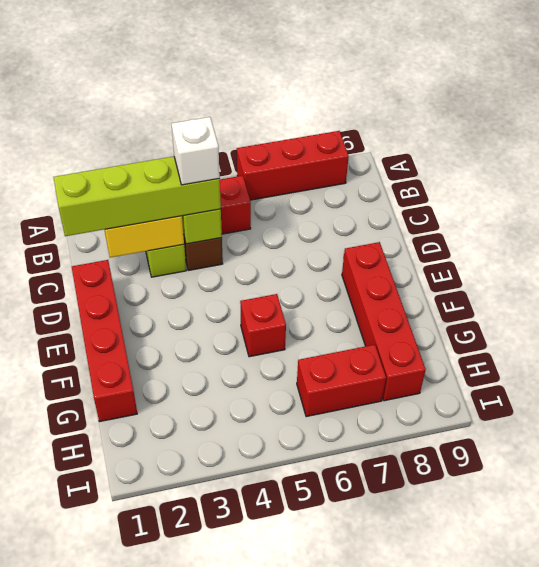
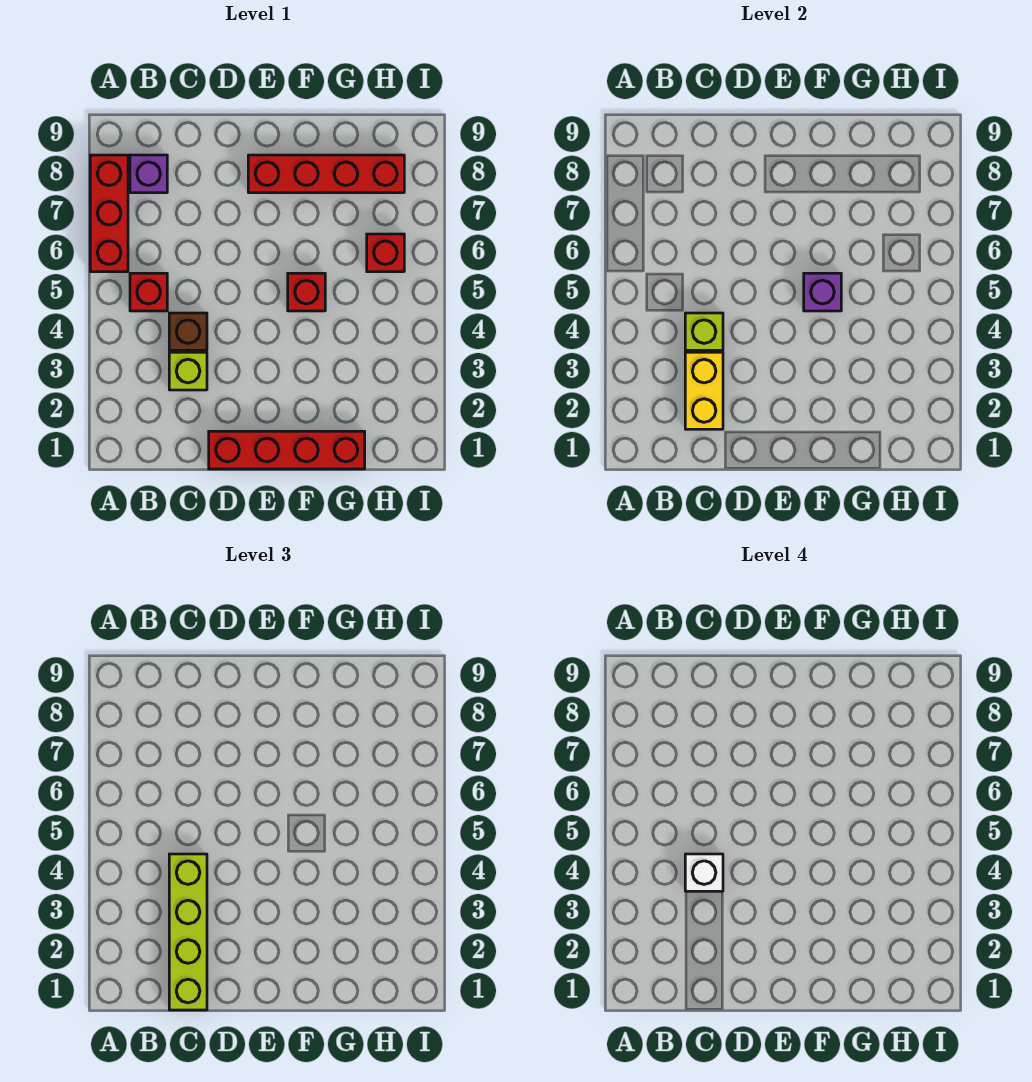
none -> purple 1x1 brick [130,155,167,193]
none -> purple 1x1 brick [804,273,841,311]
red 1x2 brick [297,345,386,417] -> red 1x1 brick [367,234,404,272]

